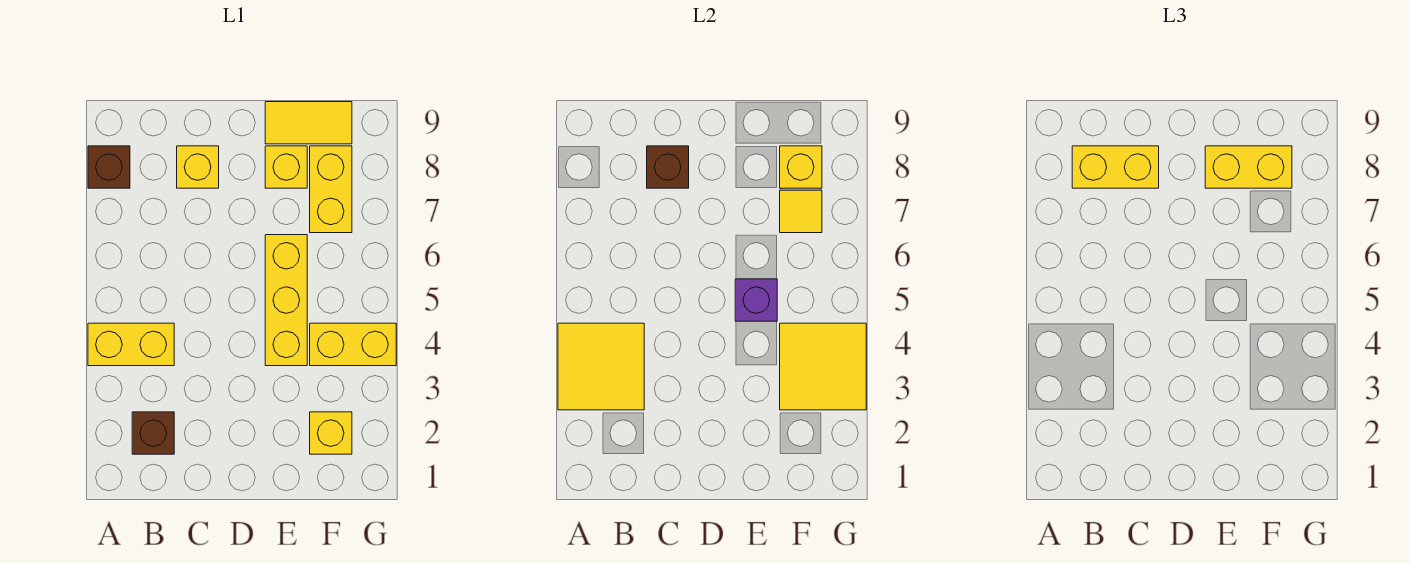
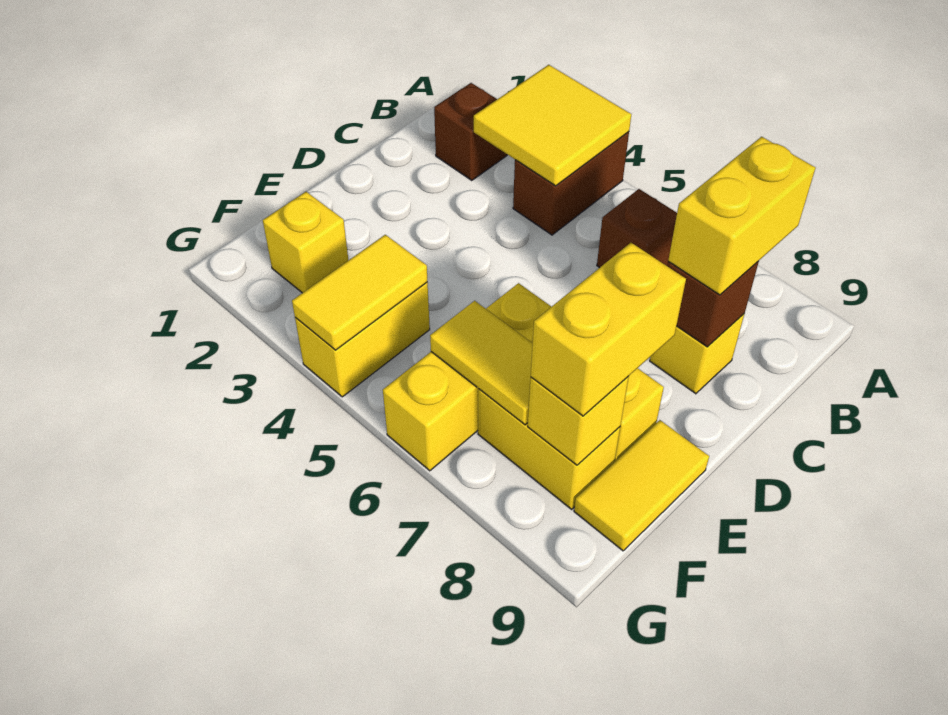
yellow 1x2 brick [88,323,174,366] -> brown 1x2 brick [513,132,629,235]
brown 1x1 brick [88,146,130,188] -> brown 1x1 brick moved to [597,189,677,268]
yellow 1x3 brick [265,235,307,366] -> yellow 1x3 brick turned to [383,283,551,471]
purple 1x1 brick [735,279,777,321] -> none
yellow 2x2 tile [780,323,866,410] -> yellow 1x2 tile [292,235,428,350]
yellow 1x1 tile [780,190,822,233] -> yellow 1x2 tile [430,301,533,425]

